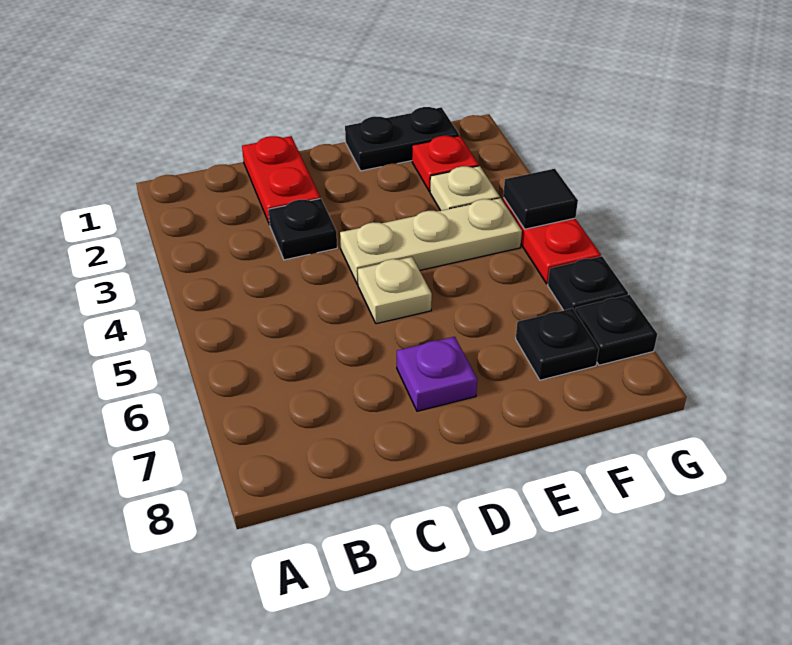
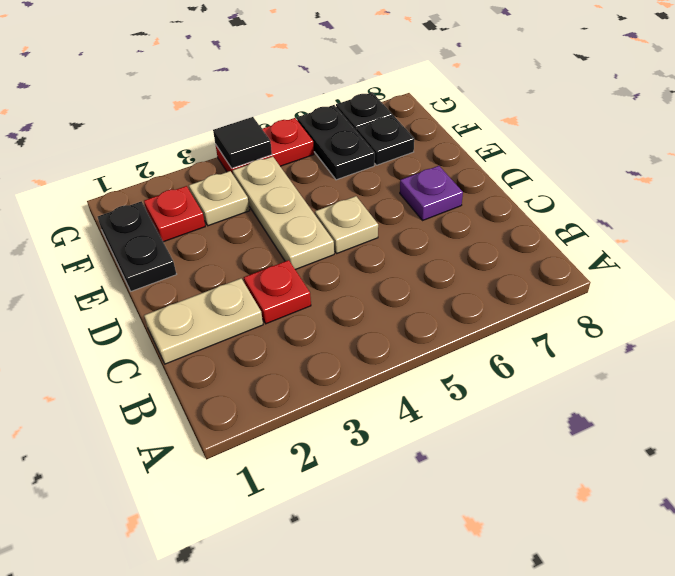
red 1x2 plate [242,136,320,225] -> tan 1x2 plate [144,278,263,364]
black 1x1 plate [269,198,337,260] -> red 1x1 plate [244,260,311,324]
black 1x1 plate [548,256,628,311] -> black 1x2 plate [297,105,375,180]

